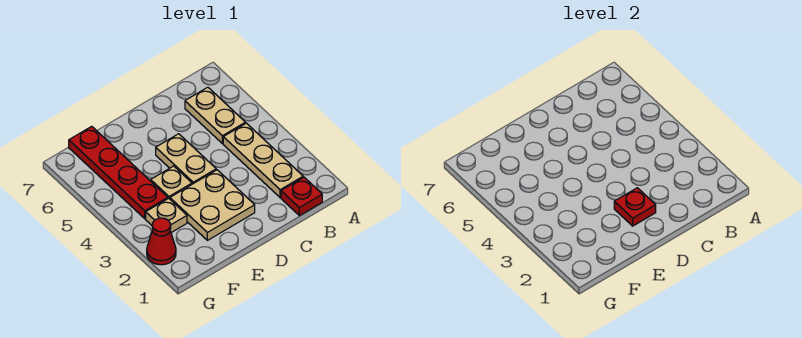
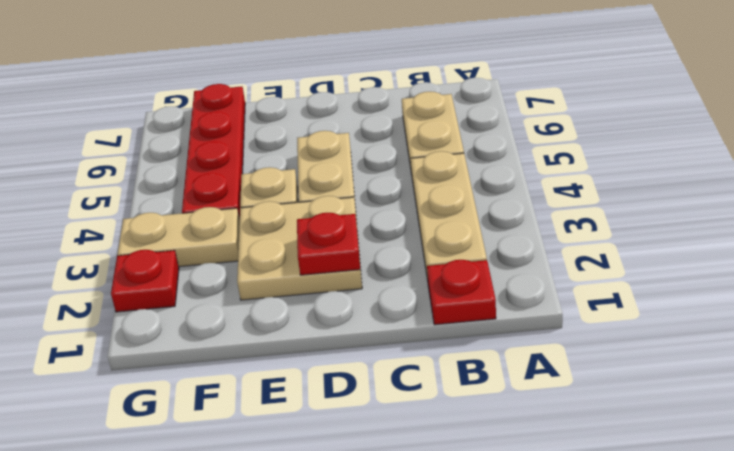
tan 1x1 plate [146,198,187,233] -> tan 1x2 plate [117,207,240,267]
red 1x1 cone [147,218,176,265] -> red 1x1 plate [111,250,179,312]

